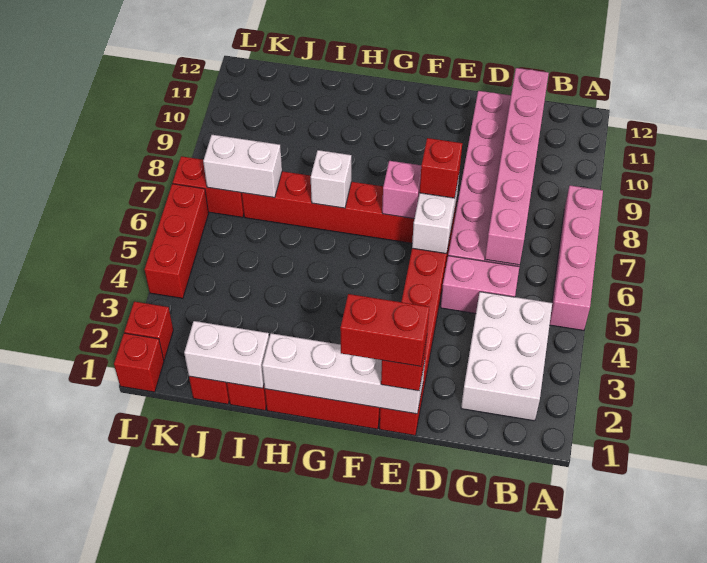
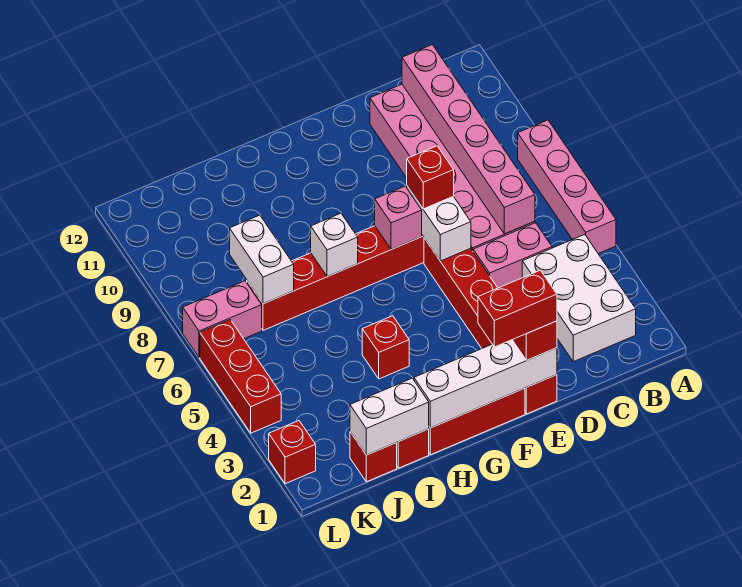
white 1x2 brick [203,135,282,198] -> white 1x2 brick turned to [230,215,294,304]
red 1x2 brick [173,156,244,217] -> pink 1x2 brick [183,281,262,358]
red 1x1 brick [114,333,164,392] -> red 1x1 brick moved to [362,316,409,379]

